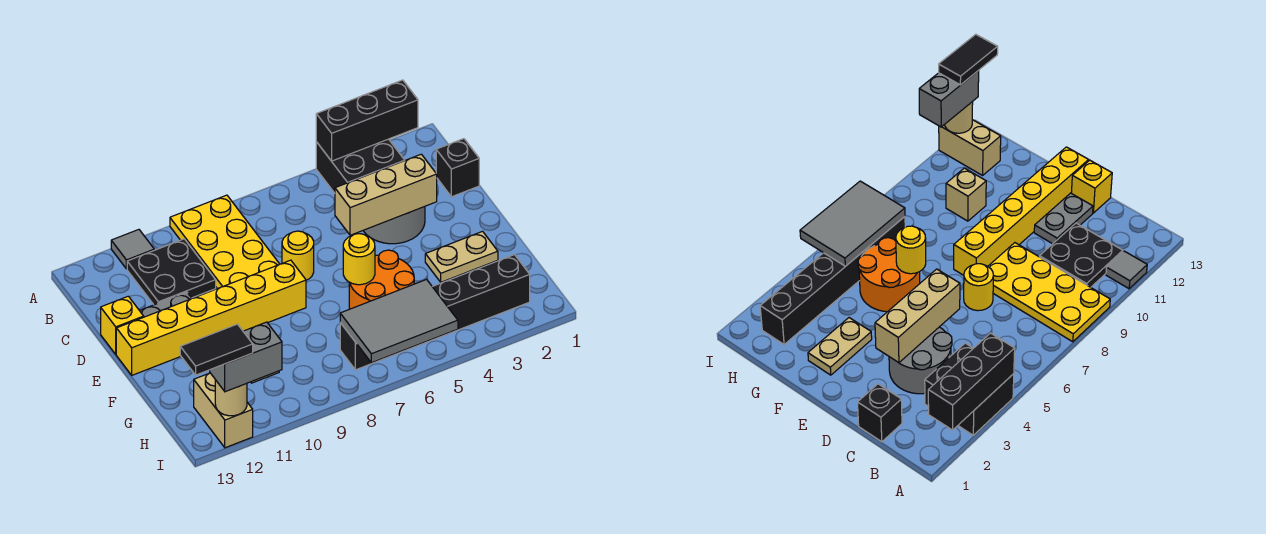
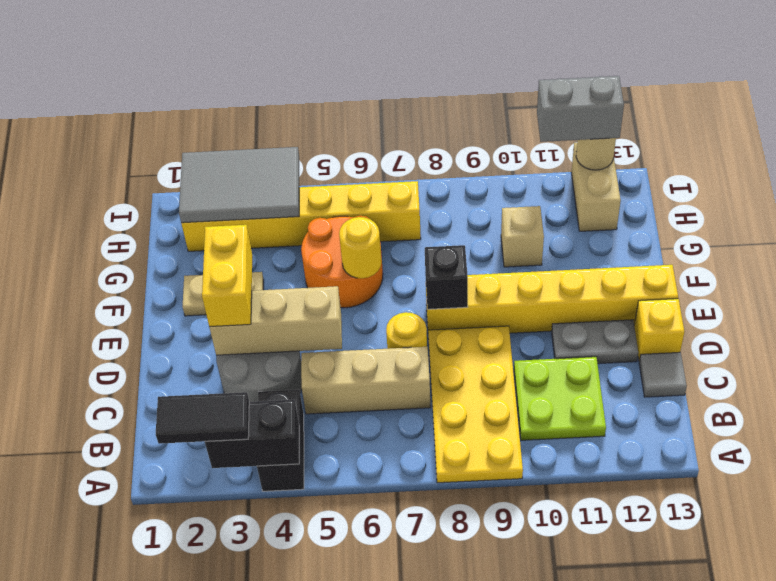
black 1x3 brick [316,80,418,161] -> black 1x2 brick [205,400,299,468]
black 2x2 brick [316,139,405,193] -> black 1x2 brick [257,390,304,491]
grey 1x1 tile [111,230,154,269] -> grey 1x1 tile moved to [639,352,687,397]
black 2x2 plate [127,239,216,305] -> lime 2x2 plate [514,357,606,440]
black 1x1 brick [436,139,479,197] -> black 1x1 brick moved to [425,245,468,309]
none -> tan 1x3 brick [301,347,431,414]
none -> yellow 1x2 brick [202,225,252,327]
black 1x6 brick [340,255,530,370] -> yellow 1x6 brick [181,181,421,251]
grey 2x3 tile [340,280,458,363] -> grey 2x3 tile moved to [179,147,299,223]
black 1x2 tile [180,324,253,375] -> black 1x2 tile moved to [156,392,249,444]

